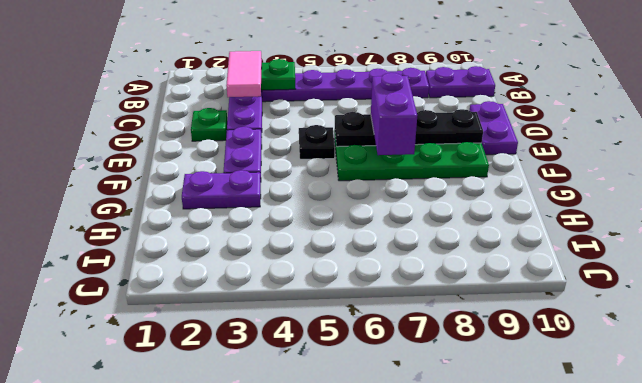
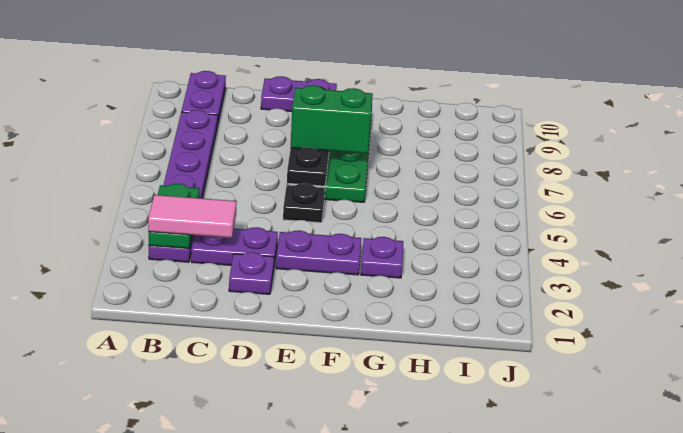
green 1x1 plate [191,108,227,141] -> purple 1x1 plate [229,252,274,294]
purple 1x2 brick [371,73,417,155] -> green 1x2 brick [291,85,373,154]
purple 1x2 plate [182,170,261,209] -> purple 1x1 plate [361,237,403,278]

